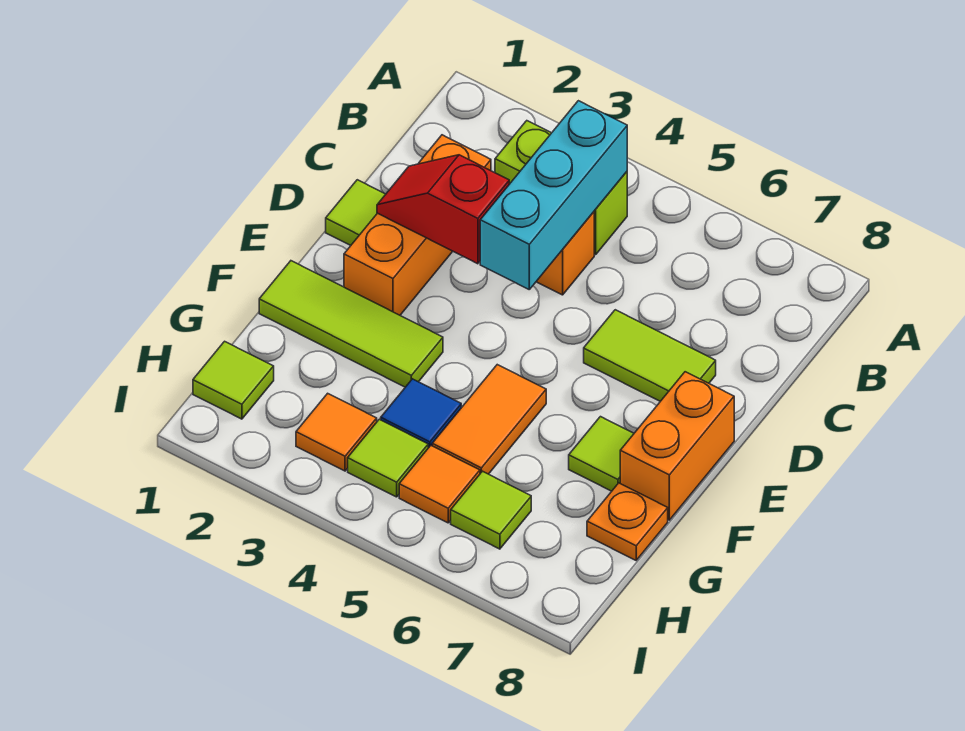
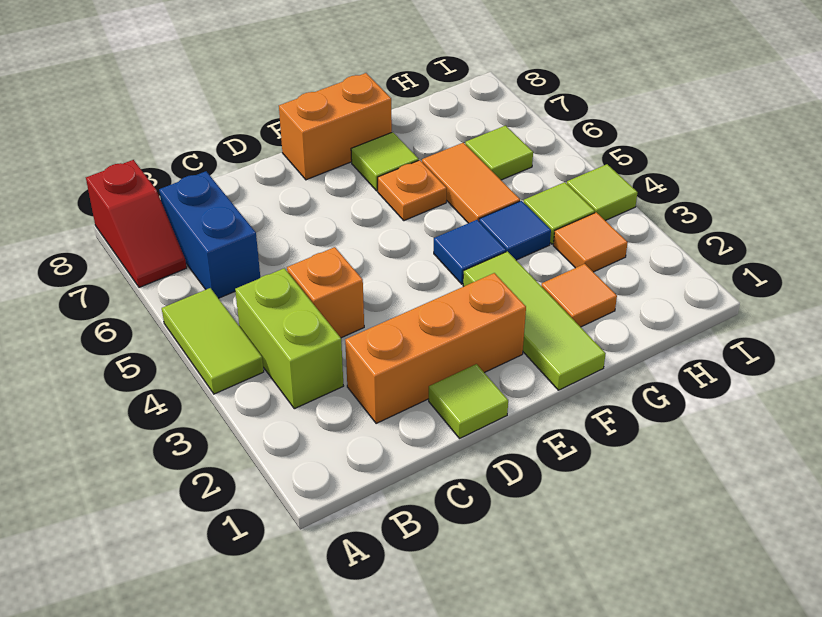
cyan 1x3 brick [480,101,627,289] -> none
none -> blue 1x2 brick [159,171,260,298]
red 1x2 slope [377,155,509,264] -> red 1x2 slope moved to [86,160,187,288]
lime 1x2 tile [584,310,716,401] -> lime 1x2 tile moved to [162,288,264,394]
none -> blue 1x1 tile [434,220,506,284]
orange 1x2 tile [432,365,546,474] -> orange 1x2 tile turned to [422,143,520,223]
orange 1x1 plate [587,483,668,560] -> orange 1x1 plate moved to [378,160,447,221]
lime 1x1 tile [193,341,274,419] -> lime 1x1 tile moved to [567,164,638,221]
orange 1x1 tile [399,446,480,523] -> orange 1x1 tile moved to [541,264,617,327]

